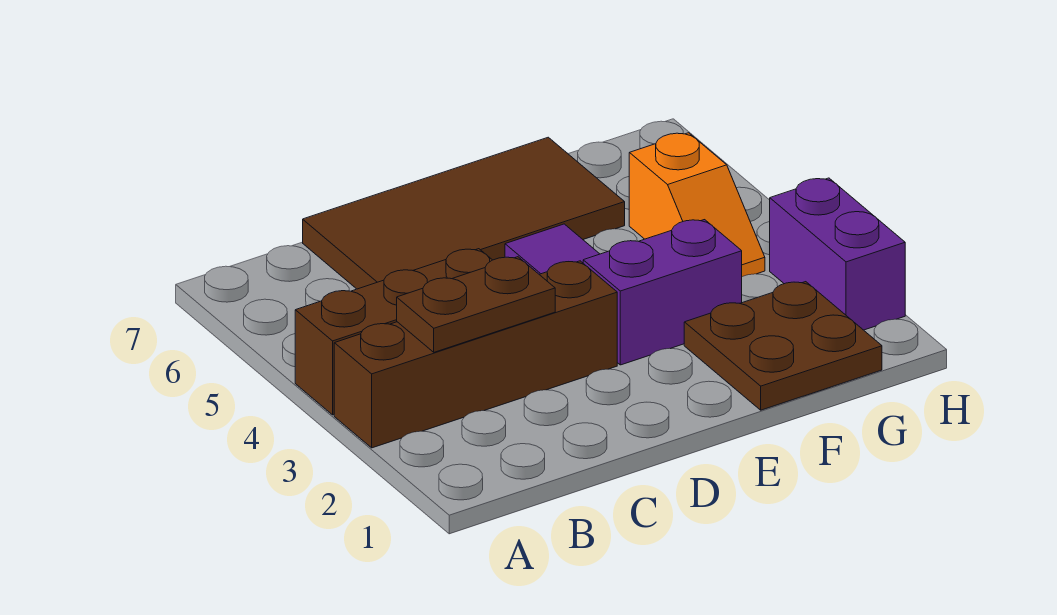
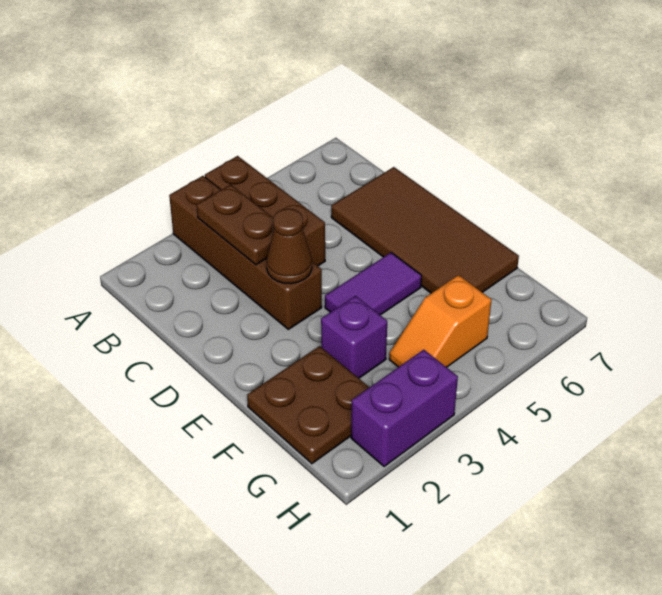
none -> brown 1x1 cone [267,209,312,284]
purple 1x2 brick [583,220,742,365] -> purple 1x1 brick [321,296,387,378]

